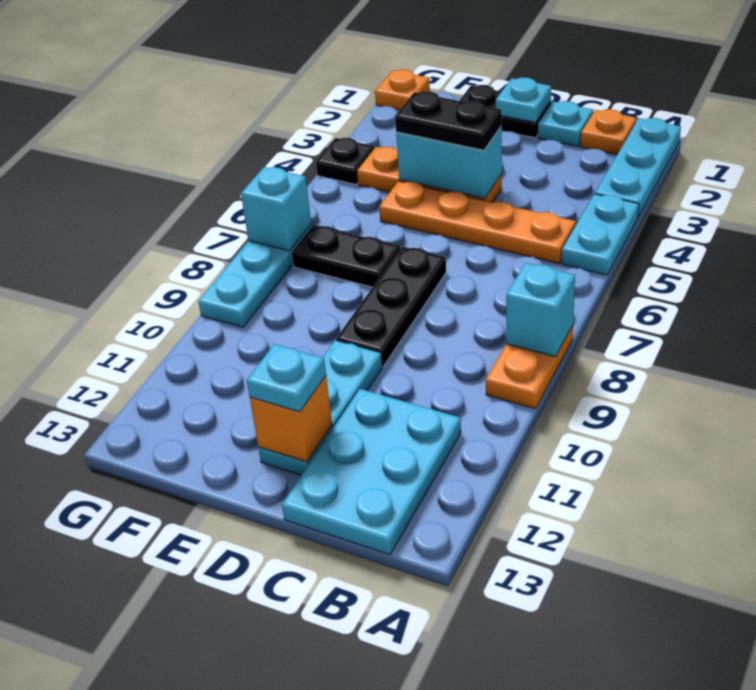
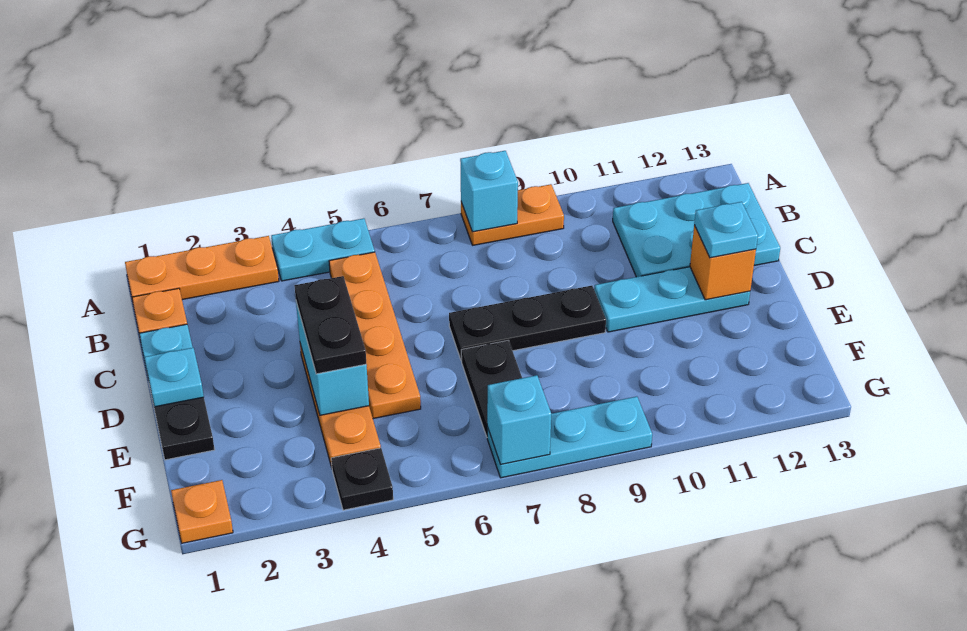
cyan 1x3 plate [595,118,681,217] -> orange 1x3 plate [125,236,279,300]

